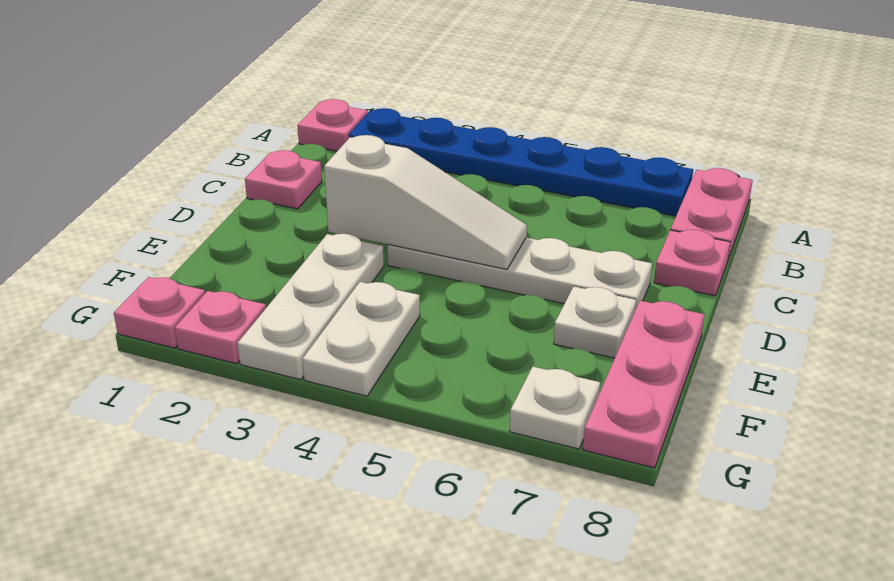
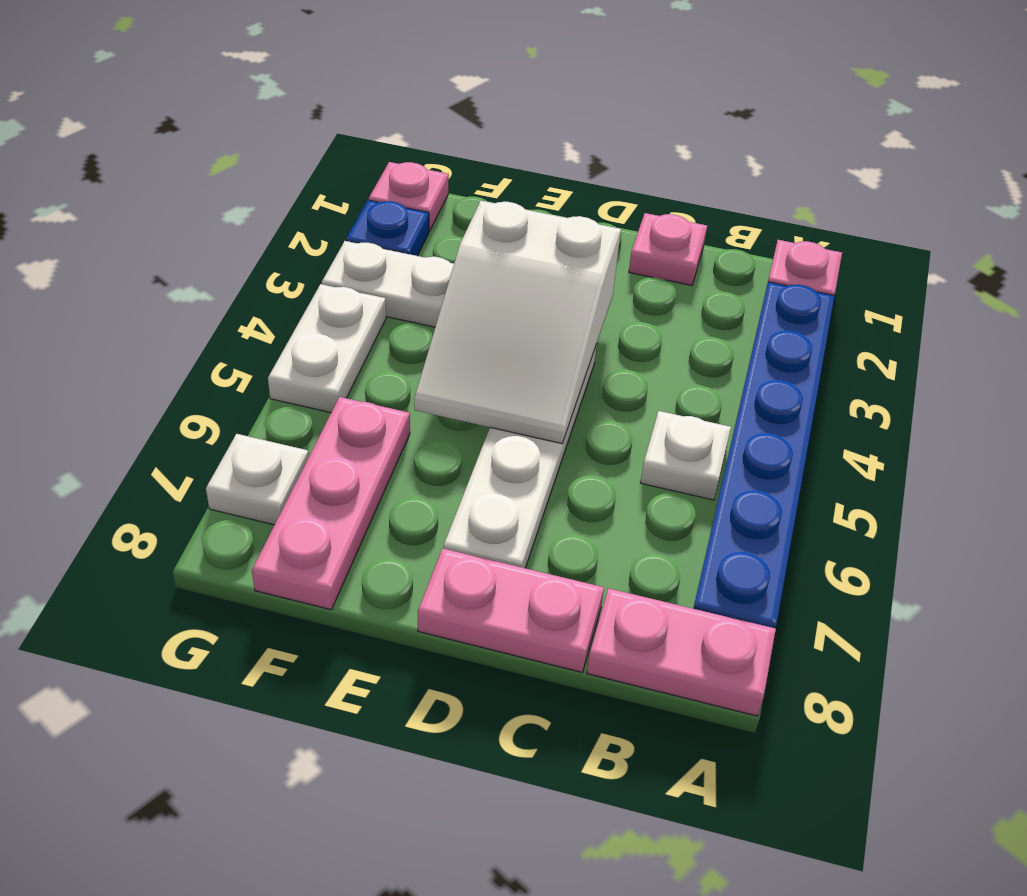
pink 1x1 plate [654,230,730,296] -> pink 1x2 plate [418,549,604,672]
white 1x3 slope [324,135,527,269] -> white 2x3 slope [414,201,621,444]
white 1x1 plate [554,286,636,358] -> white 1x1 plate moved to [640,411,731,500]
pink 1x3 plate [583,300,705,468] -> pink 1x3 plate turned to [252,397,410,610]
white 1x2 plate [302,282,420,396] -> white 1x2 plate turned to [268,284,386,413]
pink 1x1 plate [175,291,266,364] -> blue 1x1 plate [346,200,429,256]

